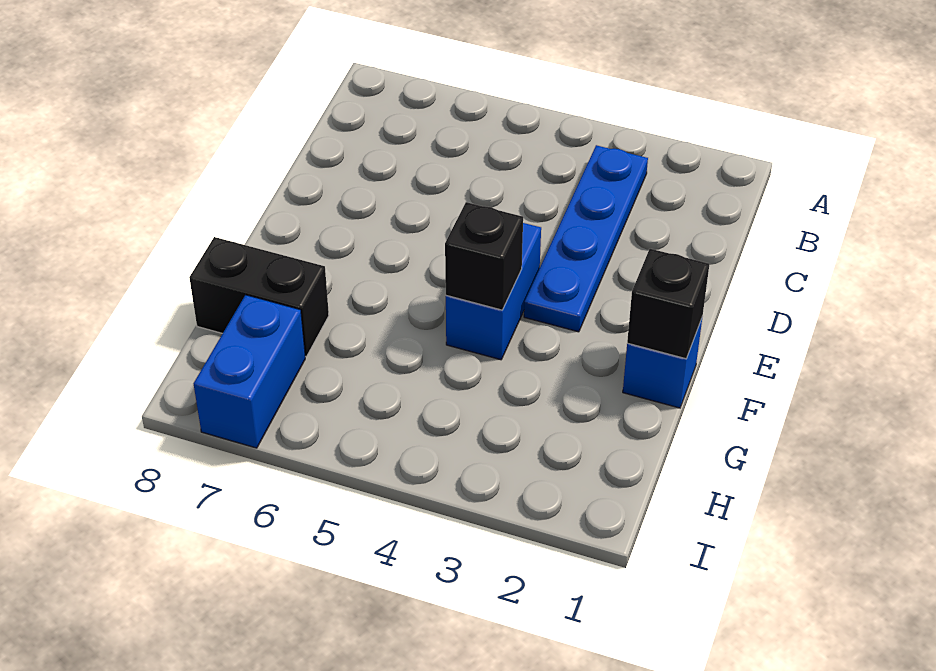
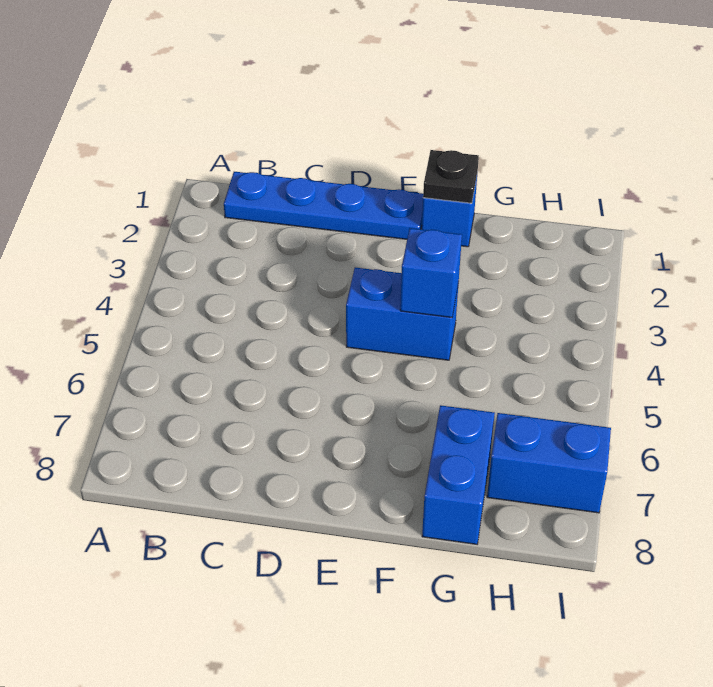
blue 1x4 plate [524,145,648,332] -> blue 1x4 plate moved to [224,172,423,239]
black 1x1 brick [627,249,709,359] -> black 1x1 plate [423,150,479,203]
black 1x1 brick [445,202,523,310] -> blue 1x1 brick [400,228,462,317]
black 1x2 brick [189,237,329,357] -> blue 1x2 brick [422,405,495,544]

